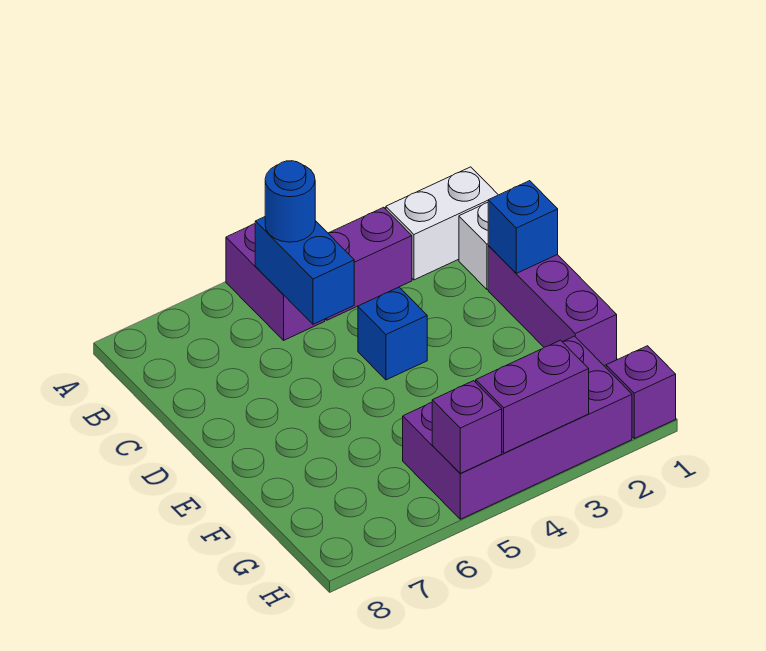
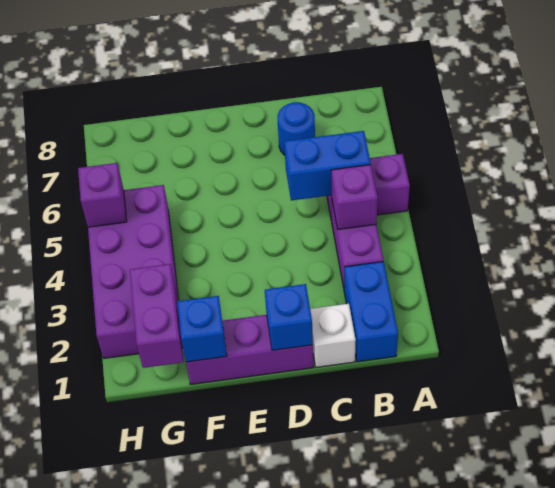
white 1x2 brick [386,167,498,280] -> blue 1x2 brick [344,262,398,362]
blue 1x1 round brick [265,161,315,242] -> blue 1x1 round brick moved to [278,102,315,155]
blue 1x1 brick [358,287,427,380] -> blue 1x1 brick moved to [177,296,227,362]
purple 1x1 brick [606,346,676,438] -> purple 1x1 brick moved to [331,165,378,229]
purple 1x2 brick [476,340,589,453] -> purple 1x2 brick moved to [130,264,184,368]

